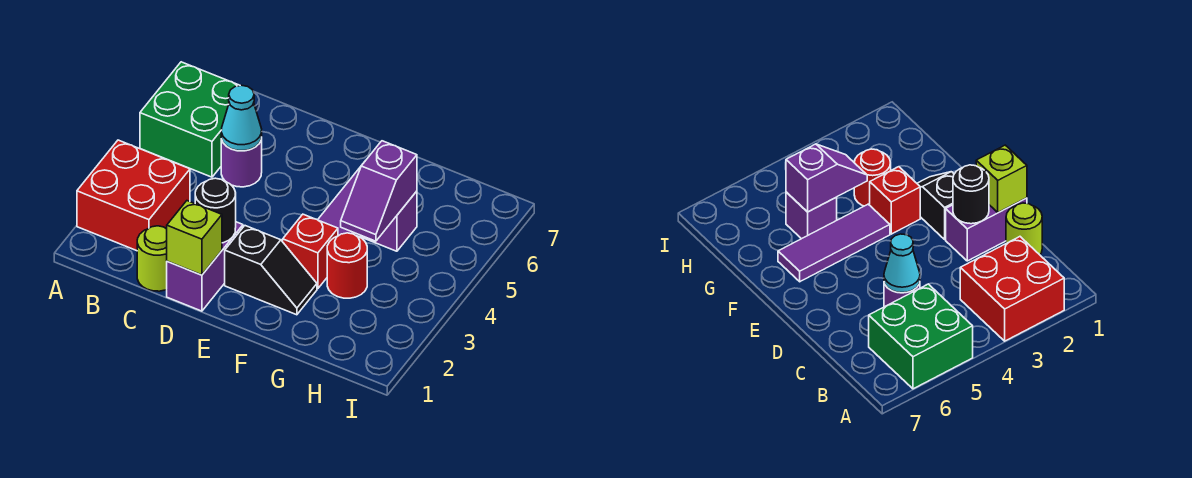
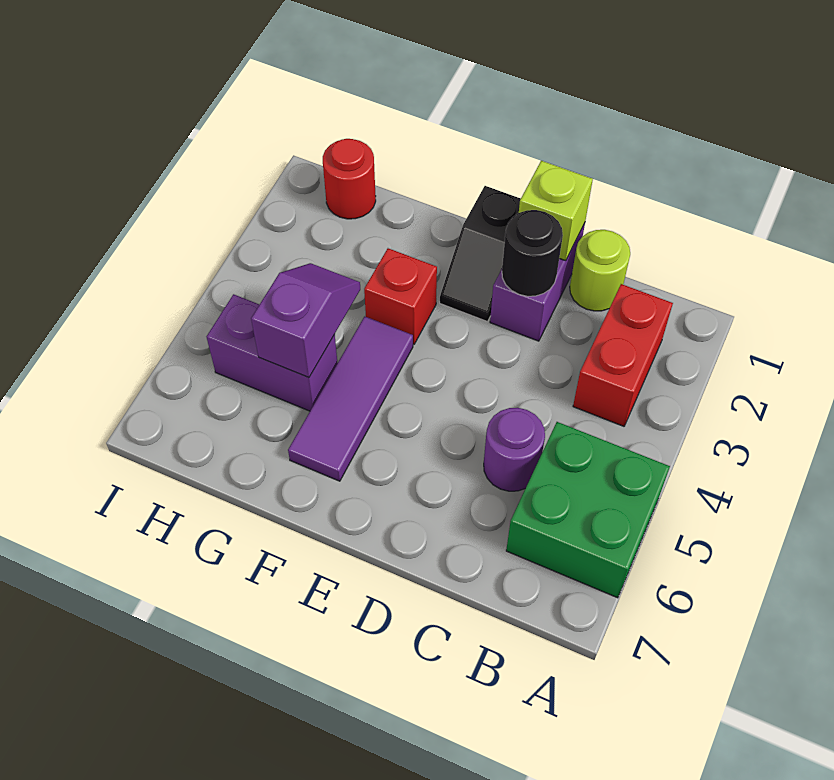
red 2x2 brick [77,140,190,251] -> red 1x2 brick [573,284,673,426]
cyan 1x1 cone [221,85,262,151] -> none
black 1x2 slope [225,226,317,315] -> black 1x2 slope turned to [440,186,521,322]
red 1x1 round brick [327,233,367,298] -> red 1x1 round brick moved to [323,139,376,219]
purple 1x1 brick [362,191,417,251] -> purple 1x2 brick [207,294,337,411]

